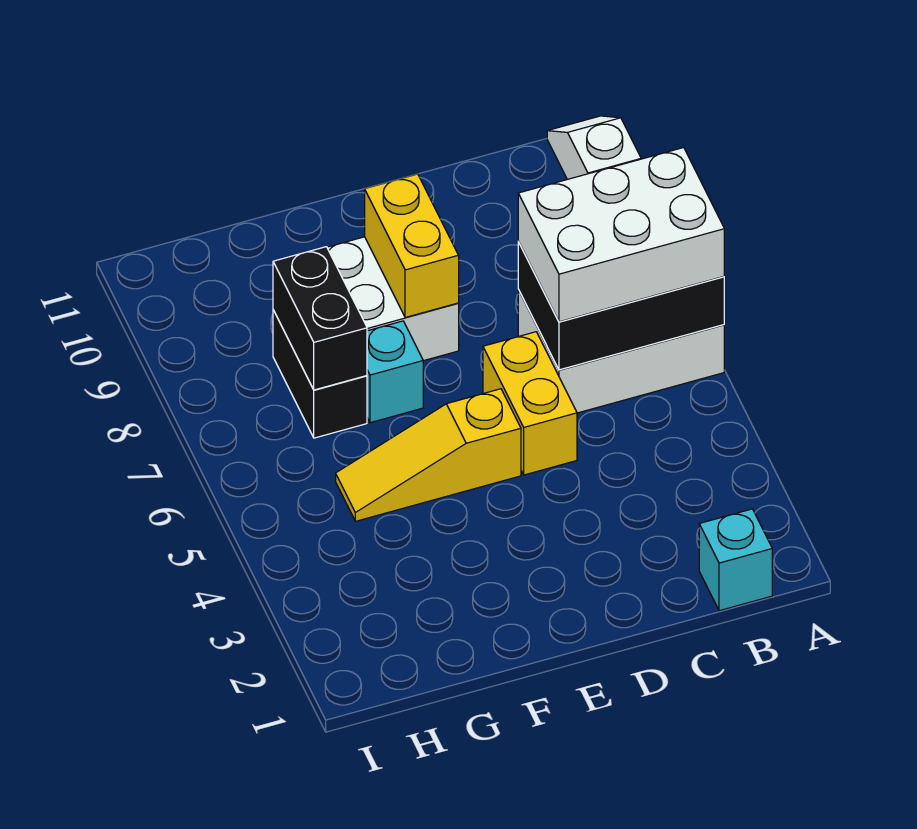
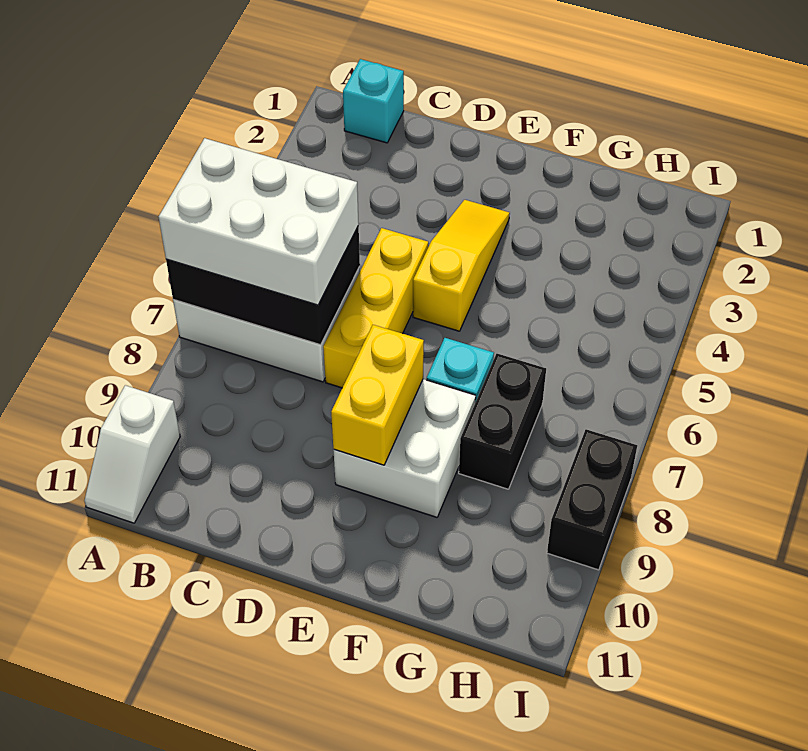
yellow 1x2 brick [483,332,577,475] -> yellow 1x3 brick [323,228,428,388]
yellow 1x3 slope [336,389,521,521] -> yellow 1x3 slope turned to [413,200,510,331]
black 1x2 brick [273,247,367,390] -> black 1x2 brick moved to [547,429,637,570]

